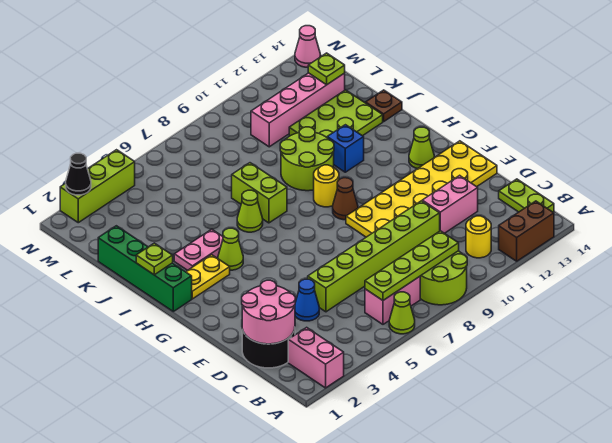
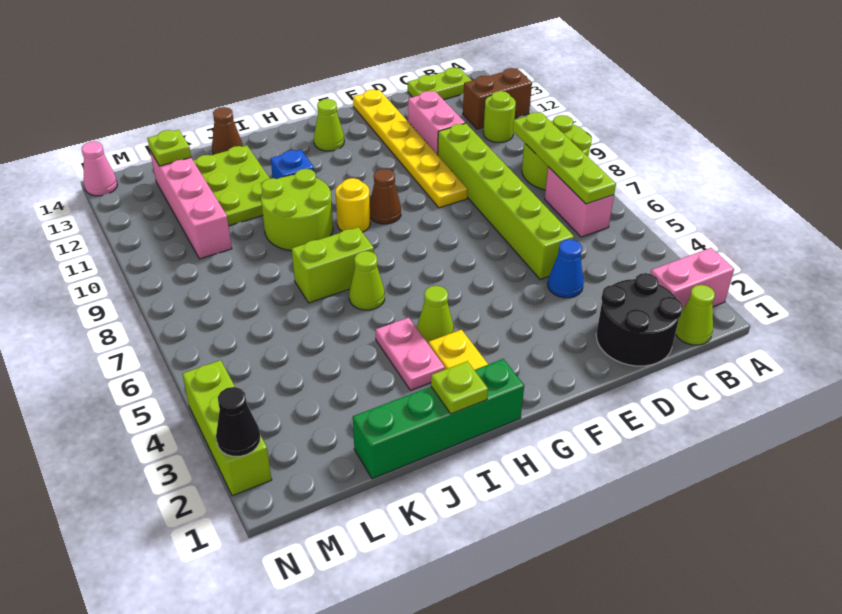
lime 1x1 cone [389,292,415,334] -> lime 1x1 cone moved to [675,285,715,345]
brown 1x2 brick [499,201,554,261] -> brown 1x2 brick turned to [463,68,532,129]
yellow 1x1 round brick [466,216,491,258] -> lime 1x1 round brick [483,91,516,142]
pink 2x2 round brick [242,280,295,344] -> none
yellow 2x6 plate [346,141,497,237] -> yellow 1x6 plate [353,90,468,208]
brown 1x1 plate [366,90,402,122] -> brown 1x1 cone [212,107,243,155]

